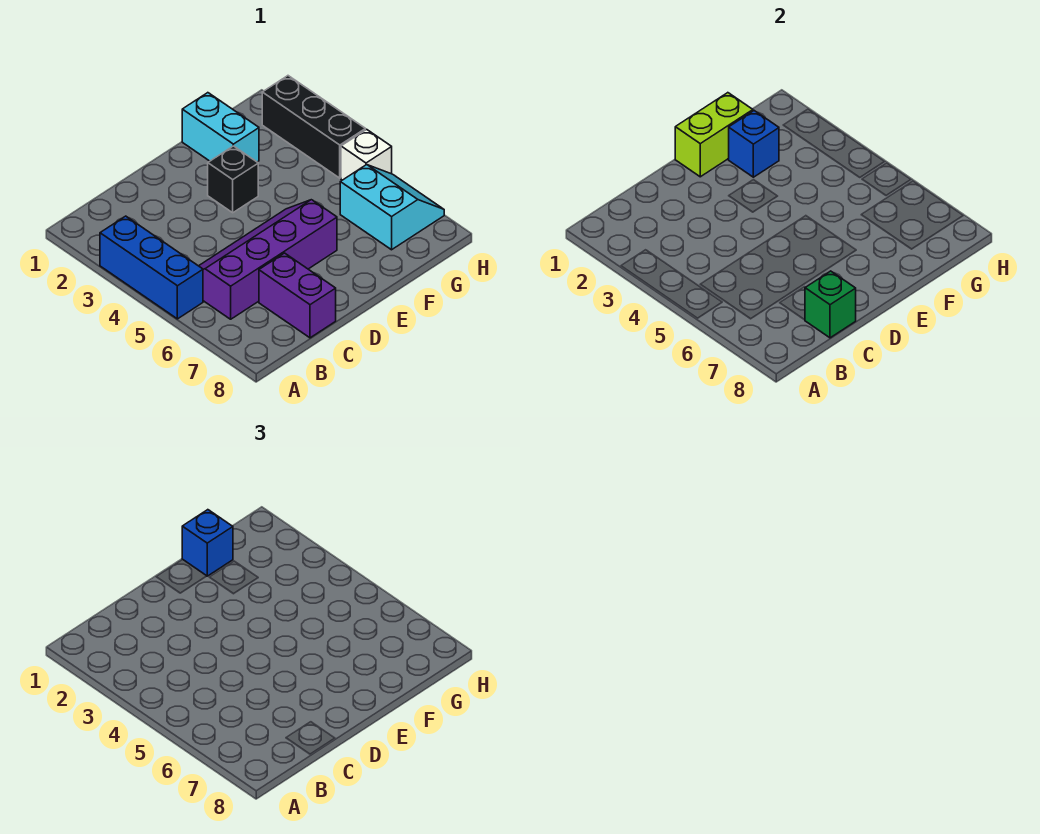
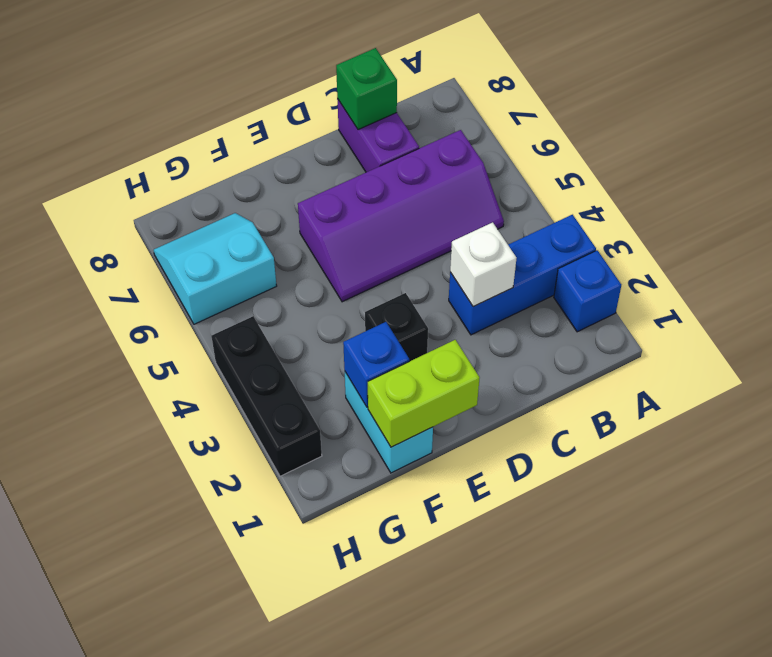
blue 1x3 brick [100,216,203,319] -> blue 1x3 brick turned to [449,215,596,335]
blue 1x1 brick [182,510,233,576] -> blue 1x1 brick moved to [554,250,621,332]
cyan 2x2 slope [340,165,444,250] -> cyan 2x2 slope turned to [154,213,277,324]
white 1x1 brick [341,129,392,180] -> white 1x1 brick moved to [450,222,516,307]

